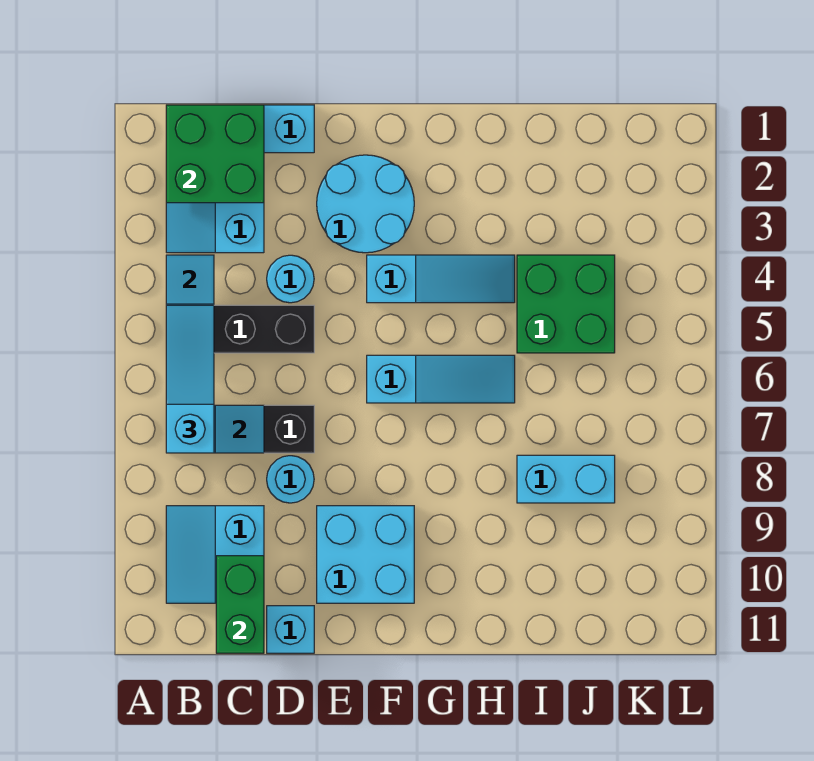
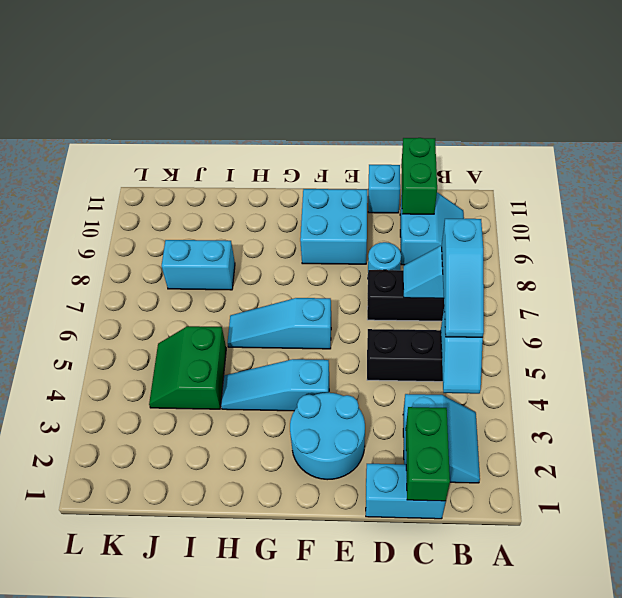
green 2x2 brick [166,105,264,203] -> green 1x2 brick [406,407,450,501]
cyan 1x1 round brick [267,255,314,303] -> none
green 2x2 brick [517,255,615,353] -> green 2x2 slope [149,326,226,409]

